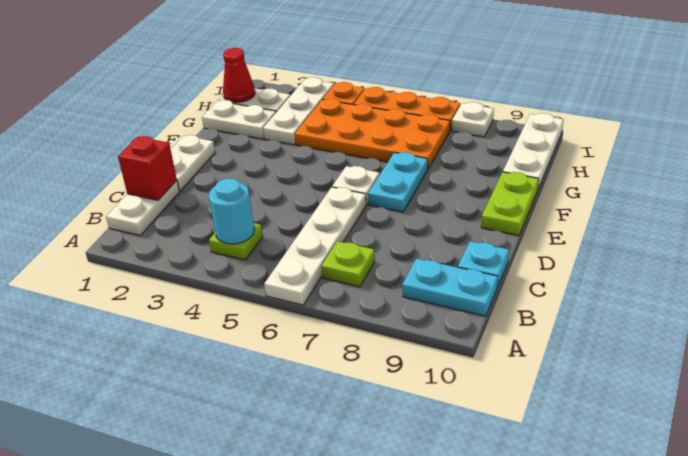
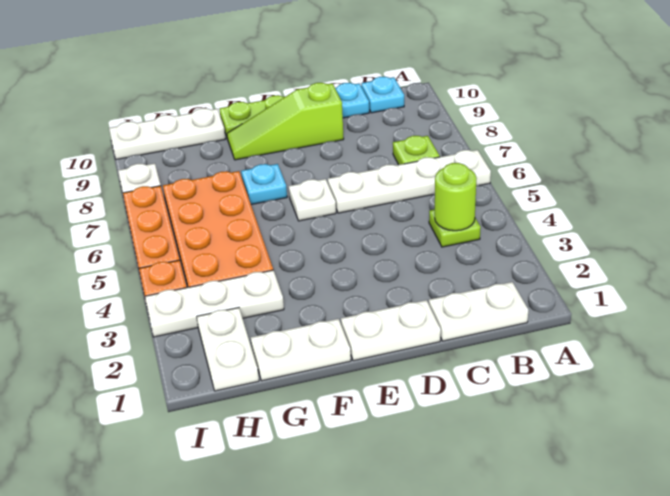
cyan 1x1 round brick [209,178,254,244] -> lime 1x1 round brick [435,163,477,231]
cyan 1x2 plate [402,258,498,316] -> cyan 1x1 plate [361,77,404,113]
red 1x1 brick [118,136,177,200] -> none
none -> lime 1x3 slope [227,83,344,160]
cyan 1x2 plate [368,152,428,212] -> cyan 1x1 plate [241,164,287,205]
white 1x2 plate [202,100,276,139] -> white 1x2 plate turned to [251,319,351,381]
red 1x1 cone [223,48,255,102] -> none

